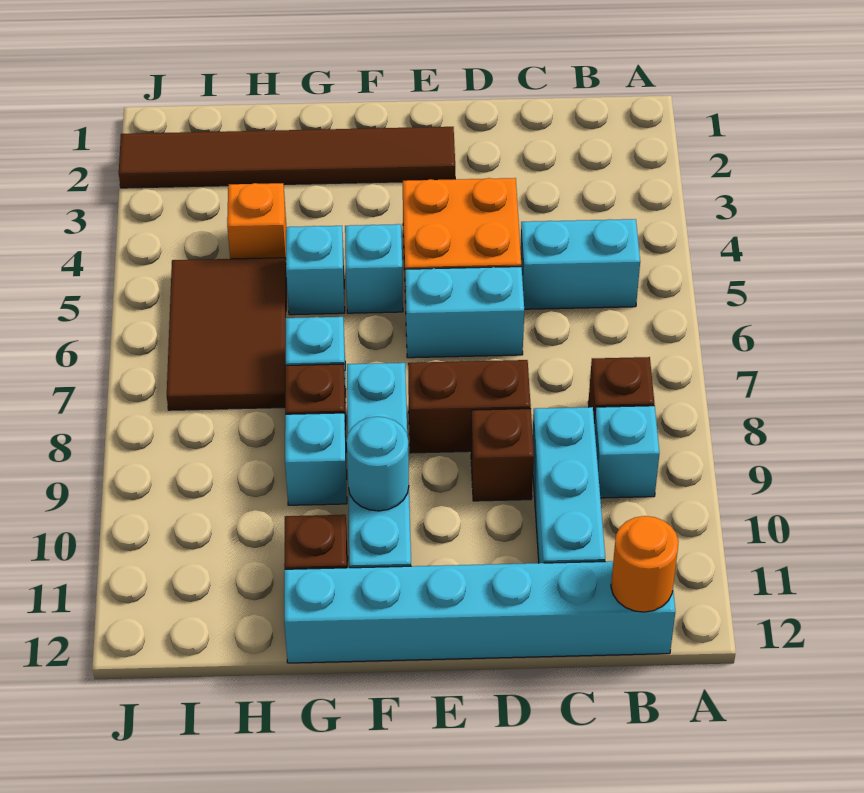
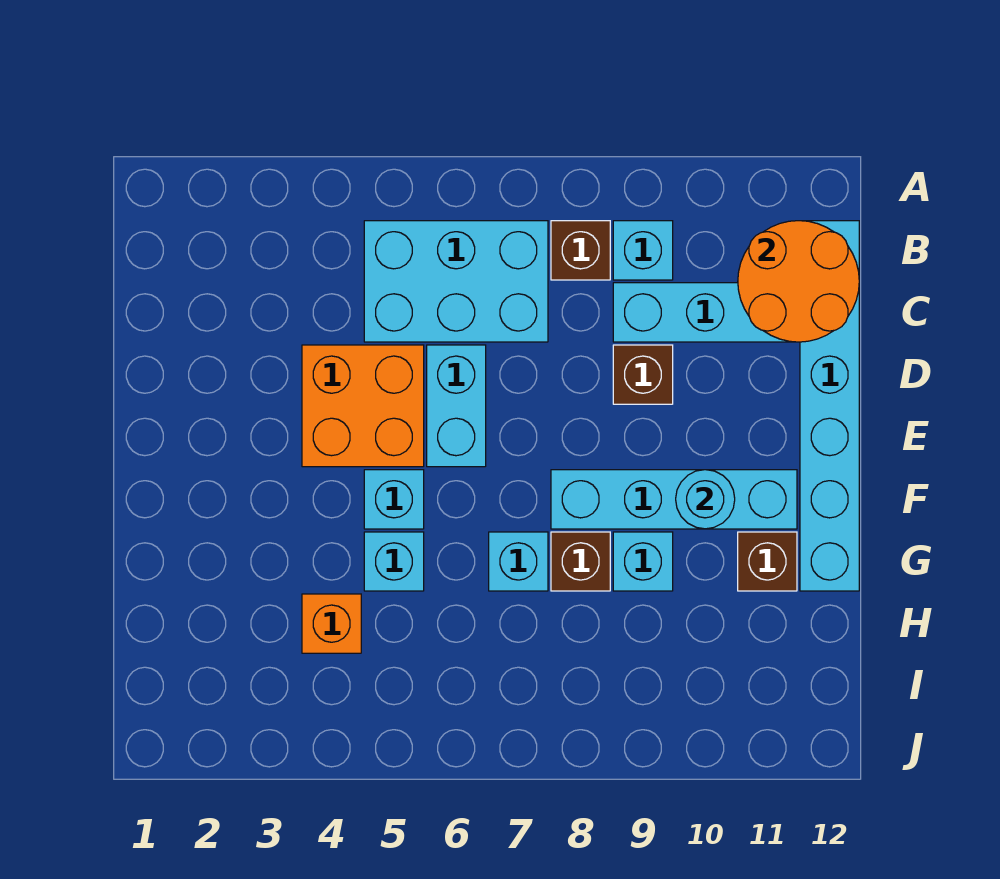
cyan 1x2 brick [520,219,640,309] -> cyan 2x3 brick [364,221,548,342]
orange 1x1 round brick [611,516,679,612] -> orange 2x2 round brick [738,221,859,342]
brown 1x2 brick [408,360,531,453] -> none
brown 1x6 tile [119,127,455,188] -> none
brown 2x3 tile [167,258,286,410] -> none

